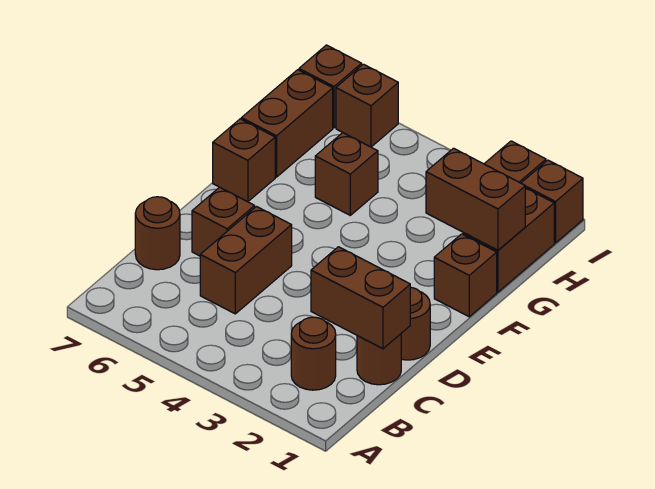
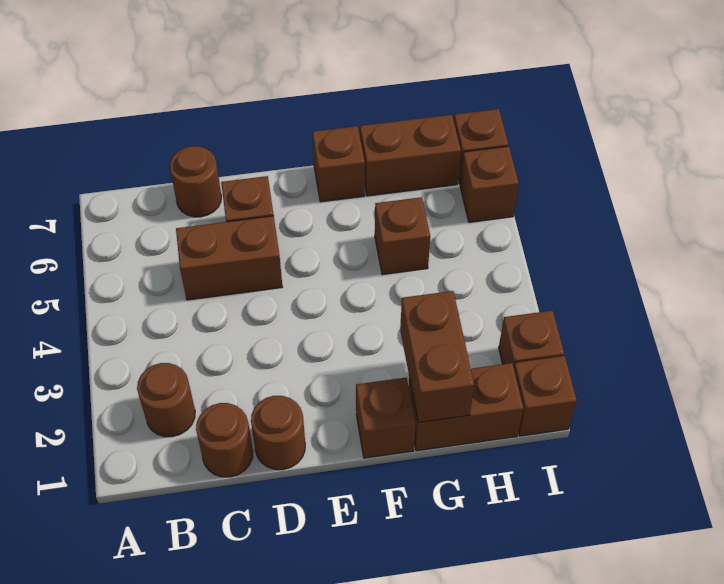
brown 1x2 brick [311,247,410,349] -> none

